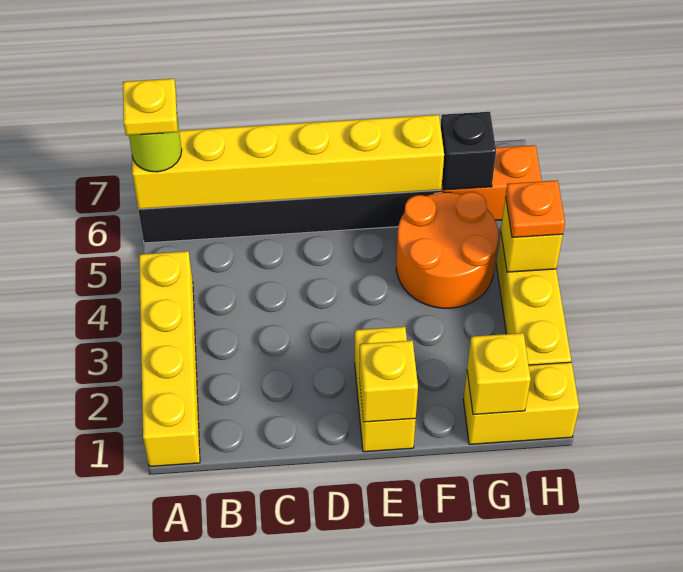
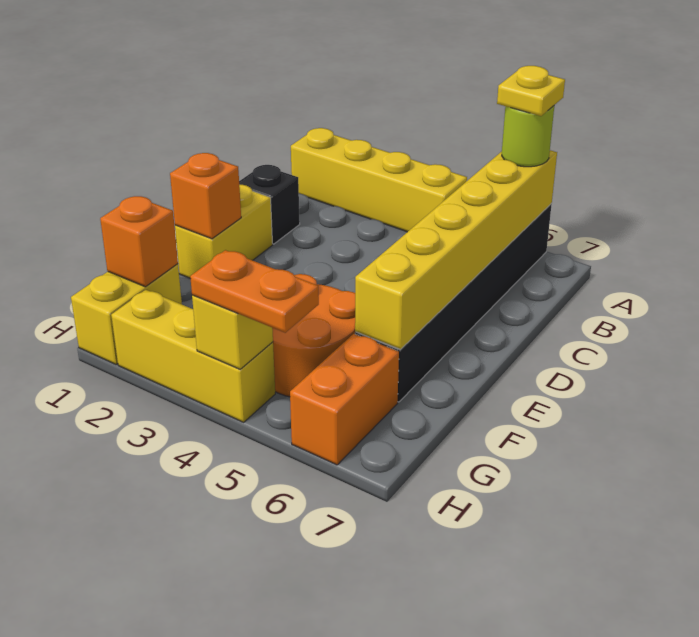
yellow 1x2 brick [355,327,416,452] -> yellow 1x2 brick turned to [175,185,273,278]
yellow 1x1 brick [359,340,418,422] -> orange 1x1 brick [170,153,241,239]
yellow 1x1 brick [467,333,531,415] -> orange 1x1 brick [100,196,178,287]
black 1x1 brick [441,112,496,190] -> black 1x1 brick moved to [239,165,300,244]
orange 1x1 plate [506,180,565,238] -> orange 1x2 plate [190,250,319,333]

